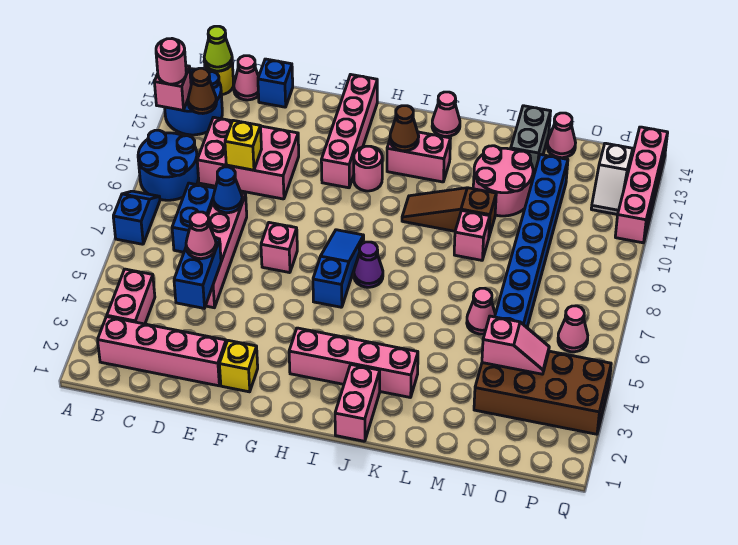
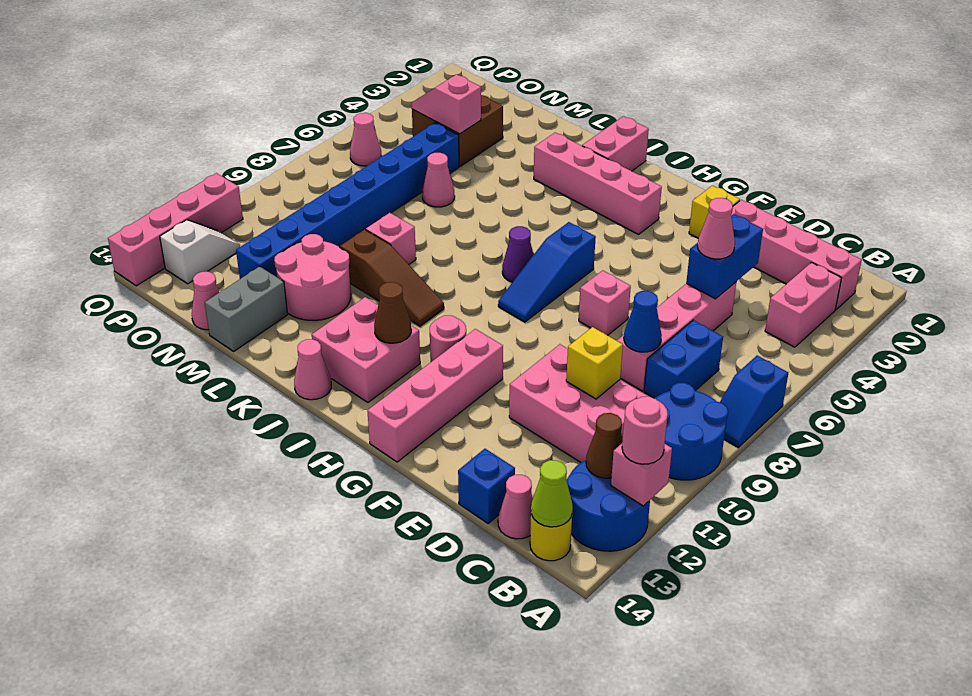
pink 1x2 brick [387,132,451,182] -> pink 2x2 brick [312,297,420,402]
brown 2x4 brick [474,351,611,434] -> brown 2x2 brick [412,95,503,166]

